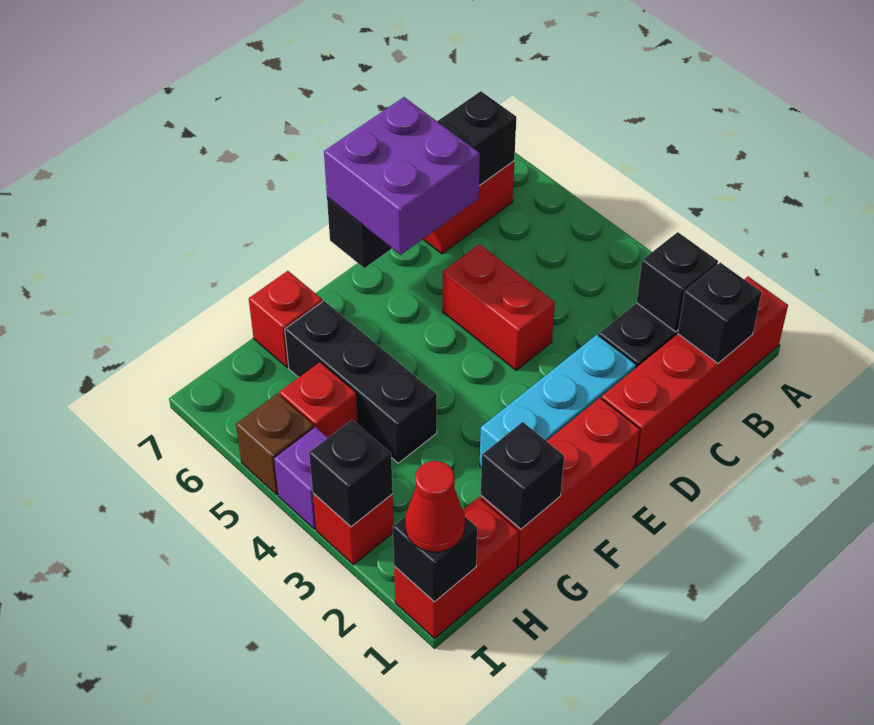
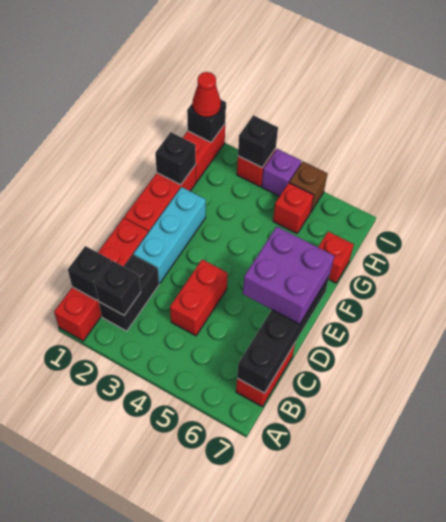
red 1x2 brick [443,244,555,370] -> red 1x2 brick turned to [170,259,228,336]
black 1x3 brick [285,301,437,463] -> none

